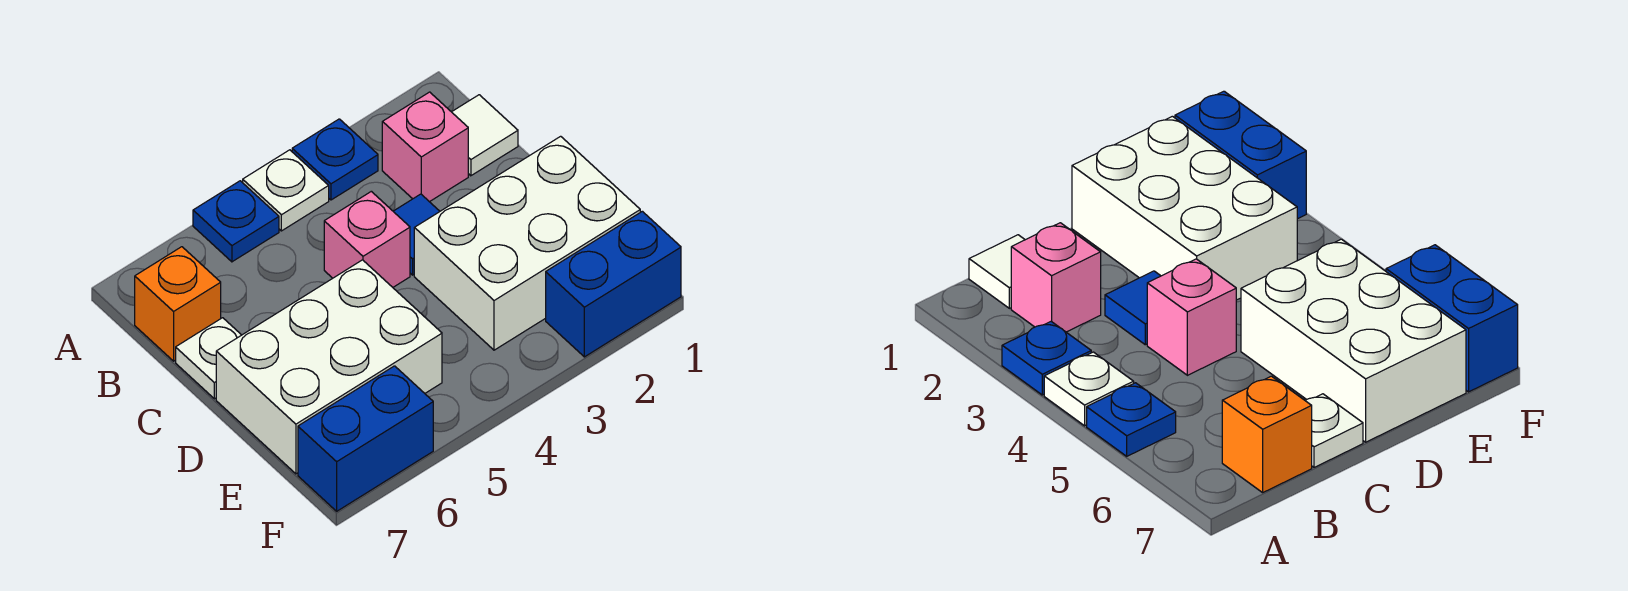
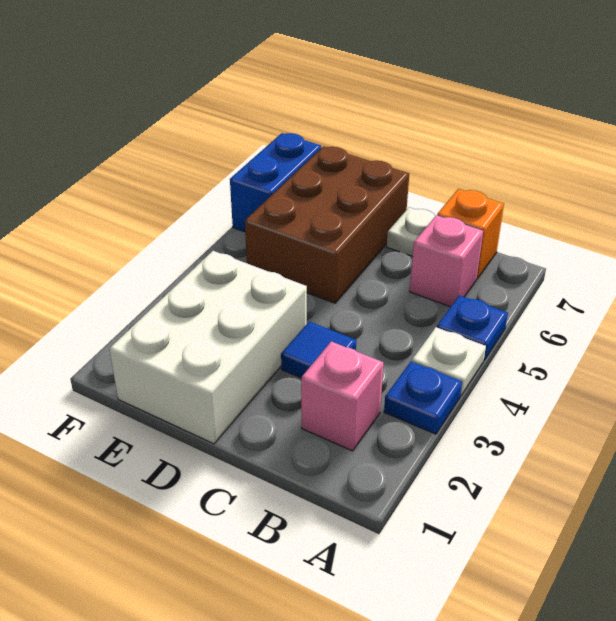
white 1x1 tile [452,95,518,176] -> none
pink 1x1 brick [324,191,410,287] -> pink 1x1 brick moved to [410,215,483,307]
white 2x3 brick [216,260,442,474] -> brown 2x3 brick [245,146,409,303]
blue 1x2 brick [546,211,681,357] -> none

